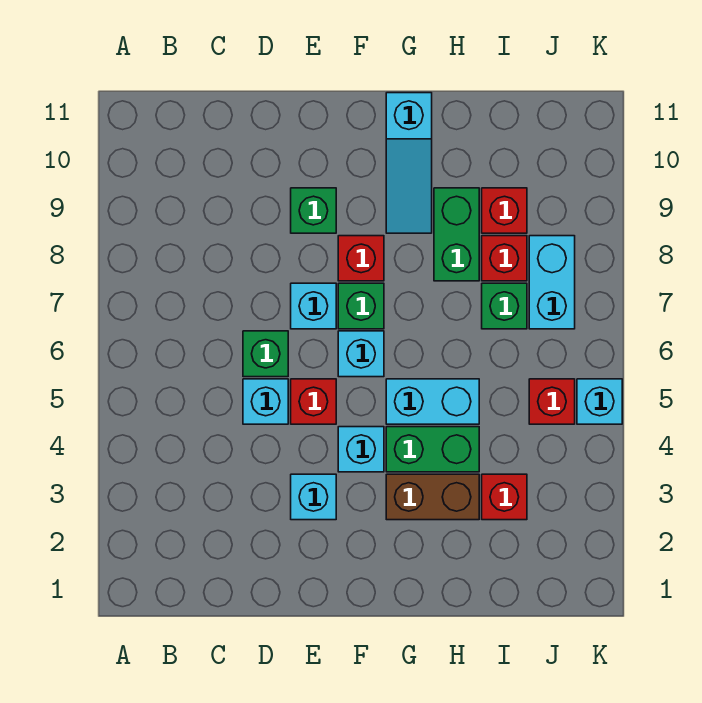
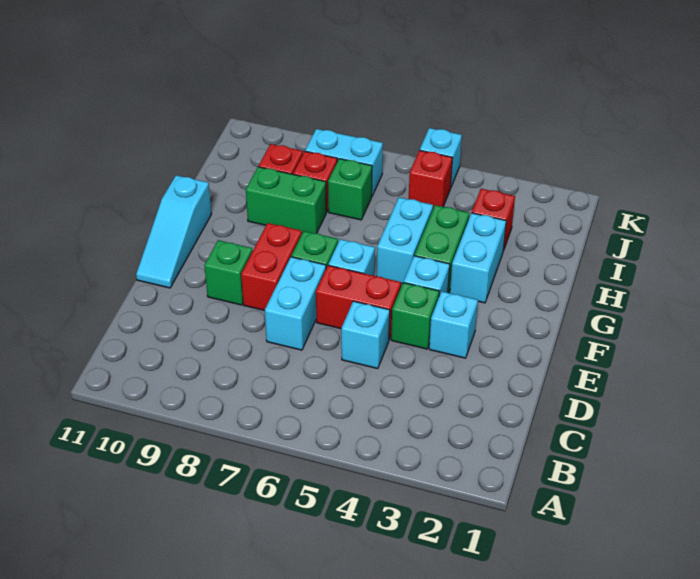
green 1x1 brick [243,331,288,377] -> green 1x1 brick moved to [391,283,439,349]
red 1x1 brick [291,379,336,424] -> red 1x2 brick [316,265,401,340]
cyan 1x1 brick [291,283,336,329] -> cyan 1x2 brick [265,257,326,350]
red 1x1 brick [338,236,384,281] -> red 1x2 brick [241,223,302,311]
brown 1x2 brick [386,474,479,520] -> cyan 1x2 brick [450,213,506,303]
cyan 1x3 slope [386,93,432,233] -> cyan 1x3 slope turned to [136,175,212,288]

